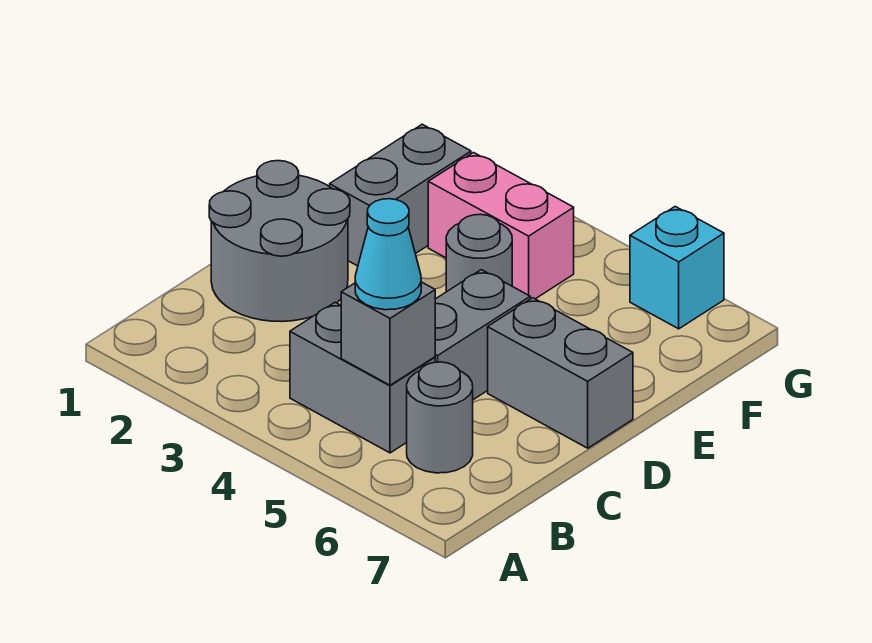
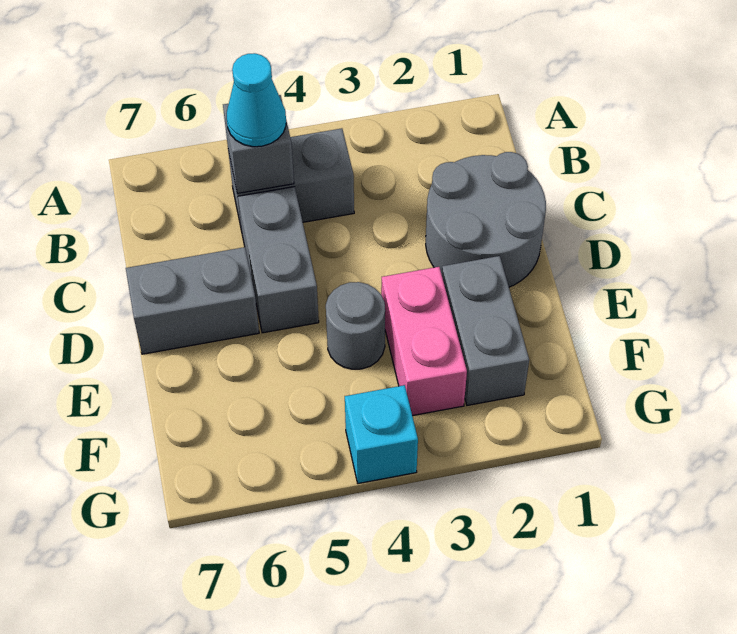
grey 1x1 round brick [407,362,473,473] -> none
pink 1x2 brick [428,153,574,299] -> pink 1x2 brick turned to [381,267,467,416]
cyan 1x1 brick [630,207,724,329] -> cyan 1x1 brick moved to [345,385,418,484]

